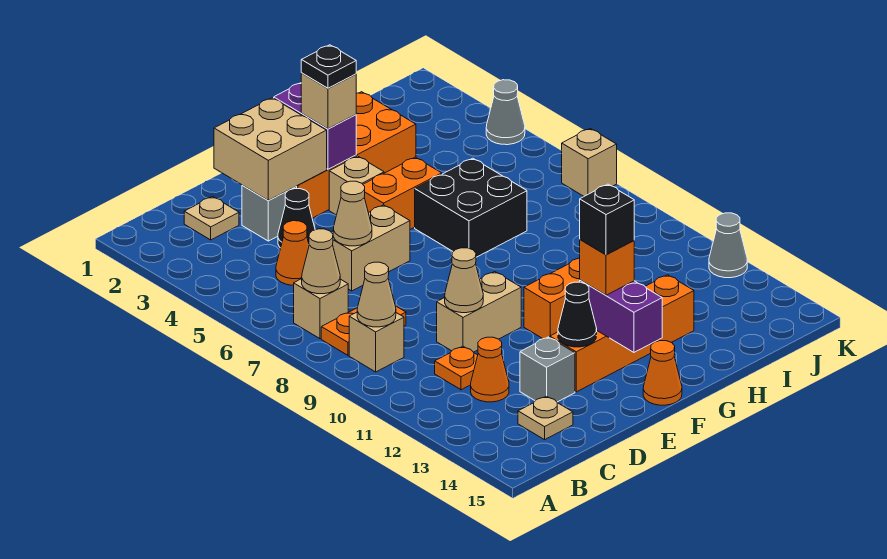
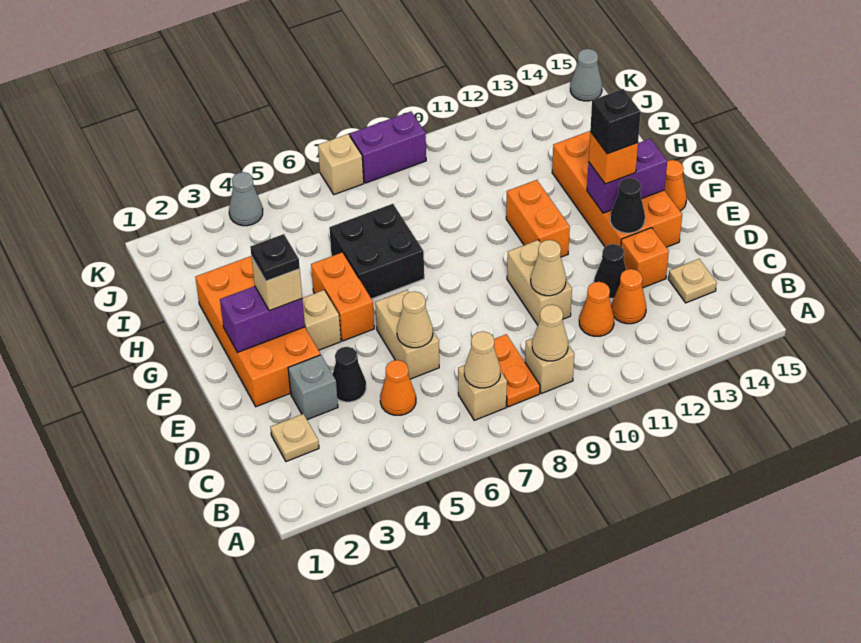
orange 1x1 plate [435,346,478,390] -> orange 1x1 cone [579,282,614,336]
tan 2x2 brick [214,98,327,201] -> none
none -> black 1x1 cone [594,244,626,298]
grey 1x1 brick [520,337,575,402] -> orange 1x1 brick [621,228,669,288]
orange 1x4 brick [550,275,694,392] -> orange 2x4 brick [552,131,682,247]
none -> purple 1x2 brick [350,112,426,183]
grey 1x1 cone [709,213,747,278] -> grey 1x1 cone moved to [570,49,602,101]

